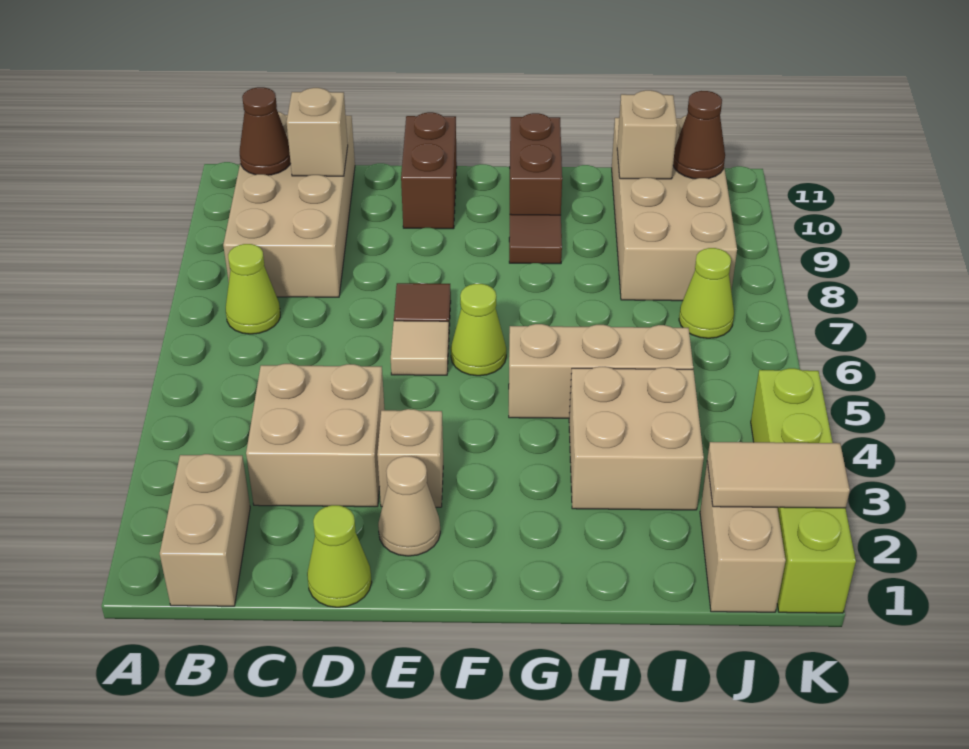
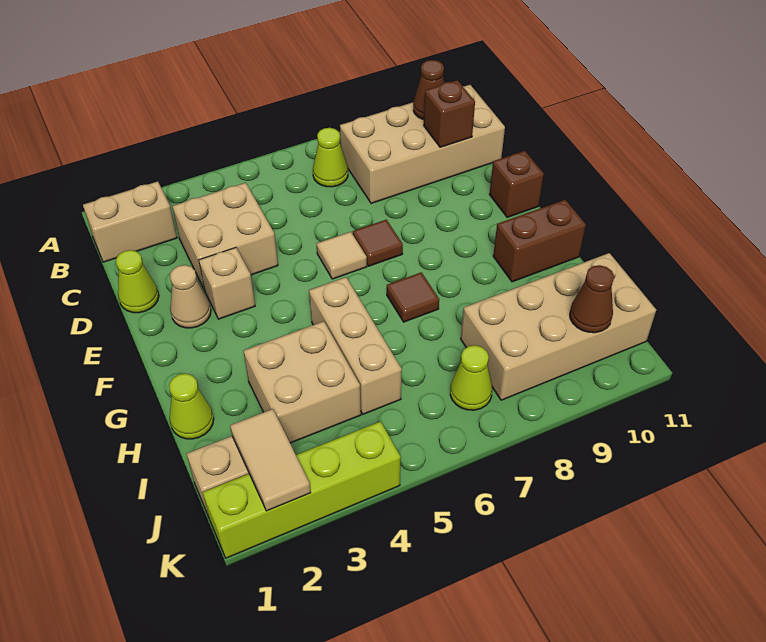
tan 1x1 brick [286,88,348,176] -> brown 1x1 brick [424,80,475,147]
brown 1x2 brick [401,112,457,229] -> brown 1x1 brick [489,151,544,217]
lime 1x1 cone [451,284,506,376] -> lime 1x1 cone moved to [169,374,214,439]
brown 1x1 tile [509,214,562,264] -> brown 1x1 tile moved to [387,272,439,322]
tan 1x1 brick [617,90,677,179] -> none

